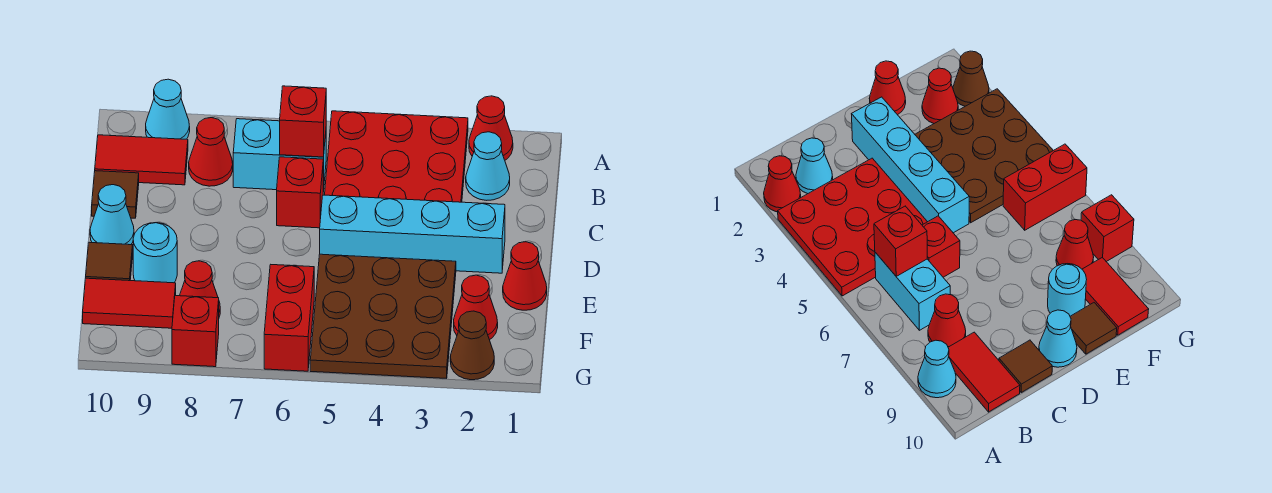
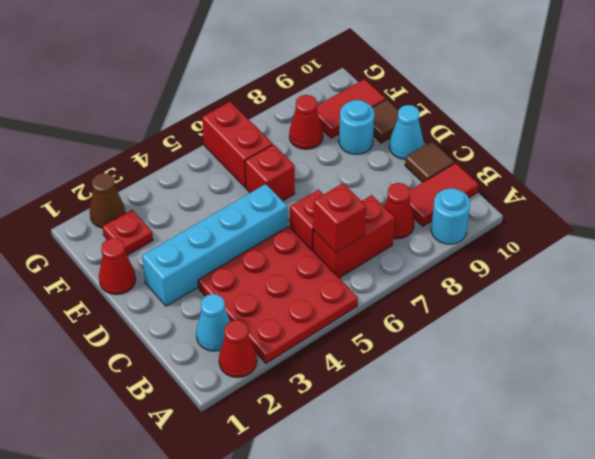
cyan 1x1 cone [146,79,190,139] -> cyan 1x1 round brick [431,188,470,244]
cyan 1x2 brick [233,119,326,192] -> red 1x2 brick [313,195,395,278]
brown 3x3 plate [310,254,456,378] -> none
red 1x1 cone [454,275,498,340] -> red 1x1 plate [102,210,153,255]
red 1x1 brick [172,296,219,367] -> red 1x1 brick moved to [245,145,295,201]

